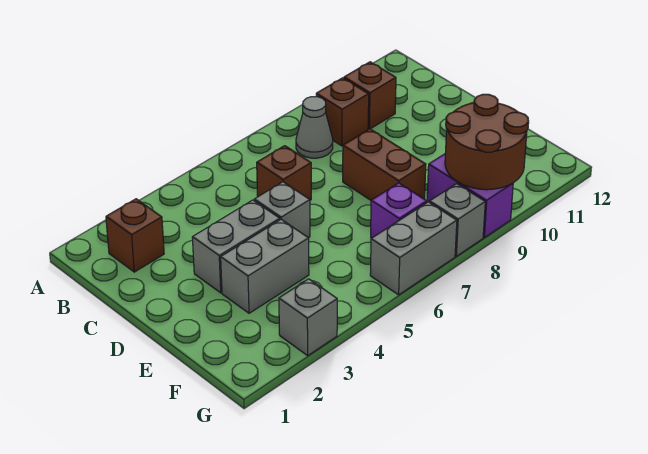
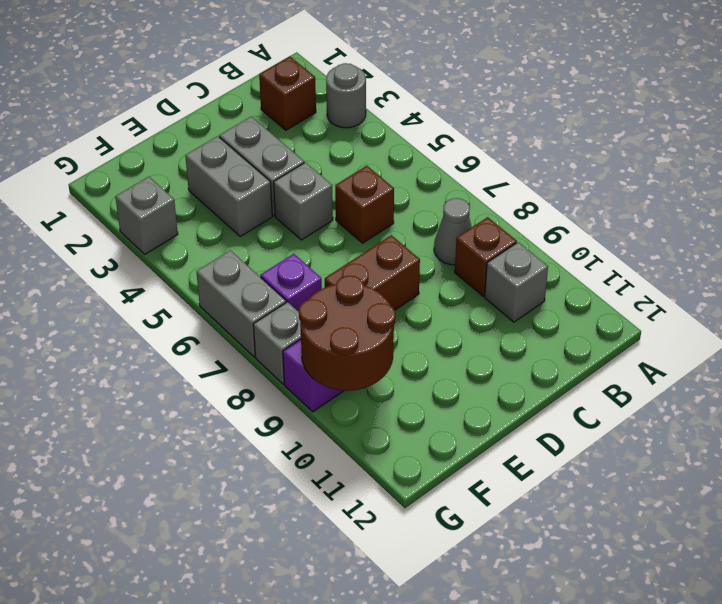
none -> grey 1x1 round brick [326,63,366,128]
brown 1x1 brick [344,62,396,129] -> grey 1x1 brick [485,242,548,322]

